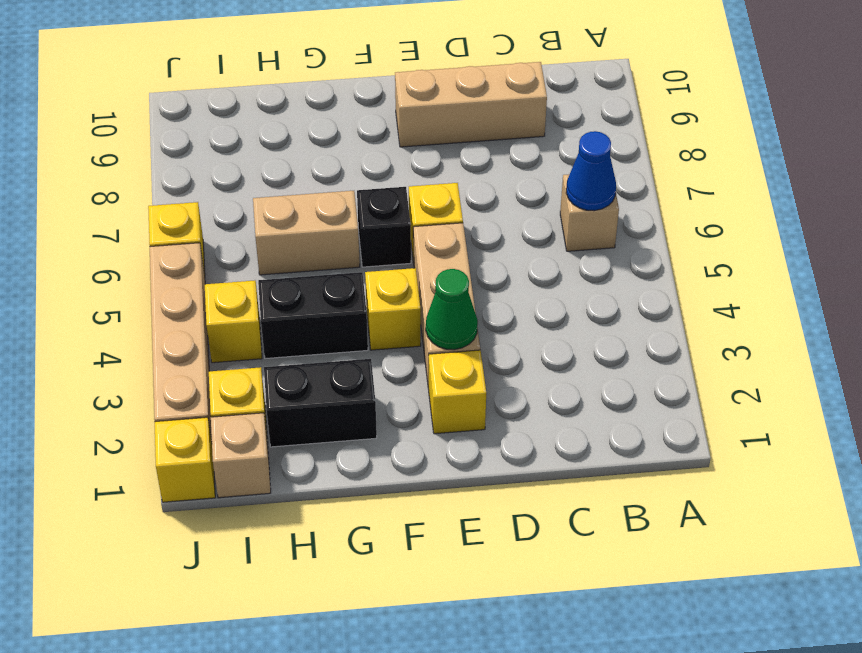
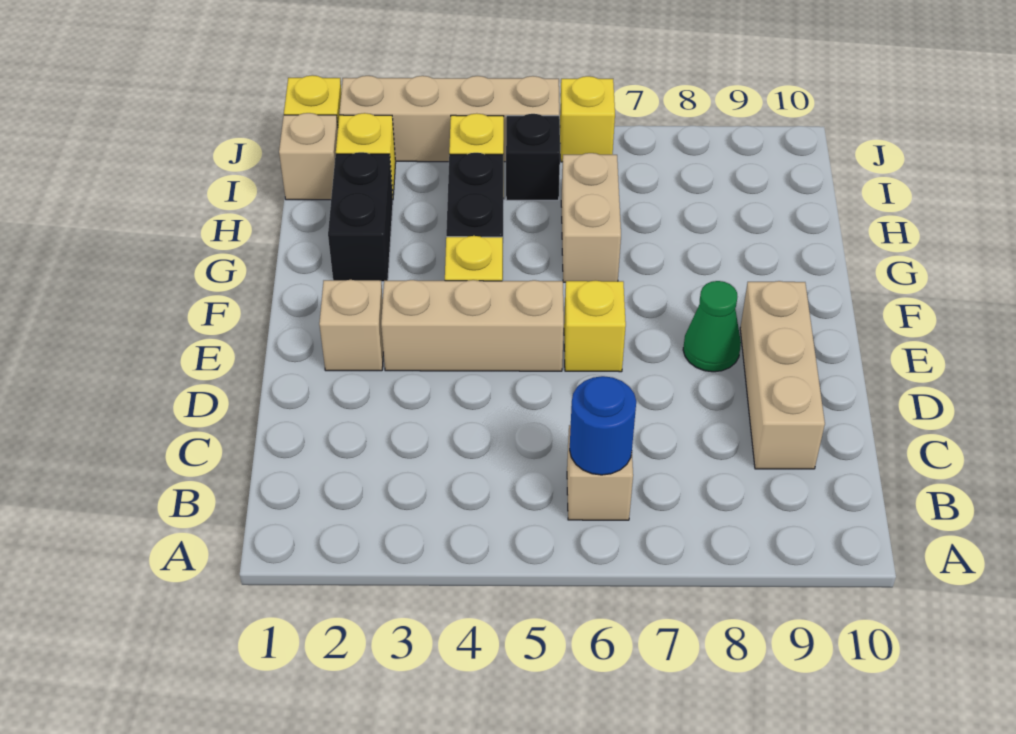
blue 1x1 cone [566,131,616,211] -> blue 1x1 round brick [570,376,636,475]
yellow 1x1 brick [429,350,486,434] -> tan 1x1 brick [319,280,383,371]
green 1x1 cone [426,269,478,350] -> green 1x1 cone moved to [683,281,741,372]
black 1x1 brick [357,187,411,267] -> black 1x1 brick moved to [506,114,560,200]

